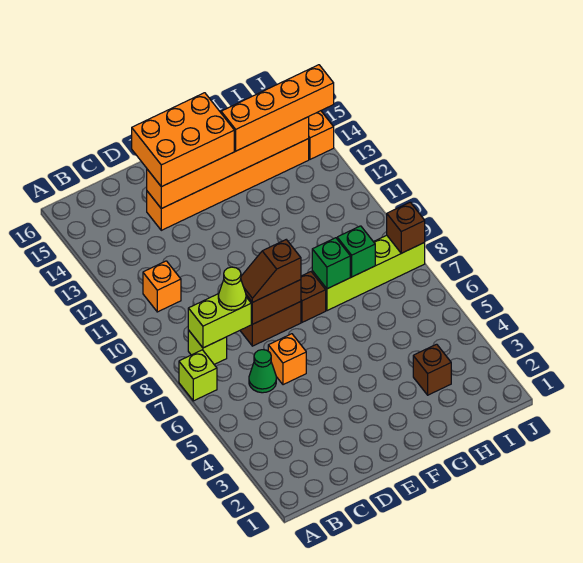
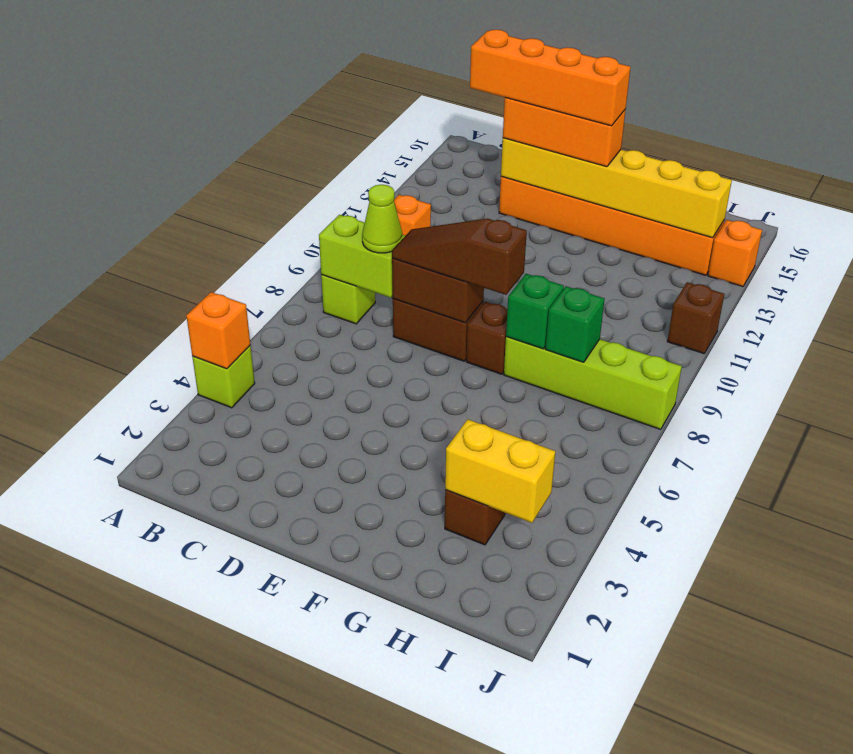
lime 1x1 brick [179,350,217,401] -> lime 1x1 brick moved to [192,346,255,408]
green 1x1 cone [249,350,276,393] -> none
orange 1x1 brick [268,334,306,385] -> orange 1x1 brick moved to [186,292,250,369]
brown 1x2 slope [241,240,301,302] -> brown 1x3 slope [392,219,527,295]
orange 1x6 brick [147,117,309,209] -> yellow 1x6 brick [501,138,732,238]
orange 2x3 brick [132,93,234,187] -> orange 1x3 brick [503,98,626,167]
orange 1x4 brick [221,65,334,151] -> orange 1x4 brick moved to [470,30,631,126]
none -> yellow 1x2 brick [445,419,555,523]
brown 1x1 brick [387,202,425,253] -> brown 1x1 brick moved to [667,282,724,354]

